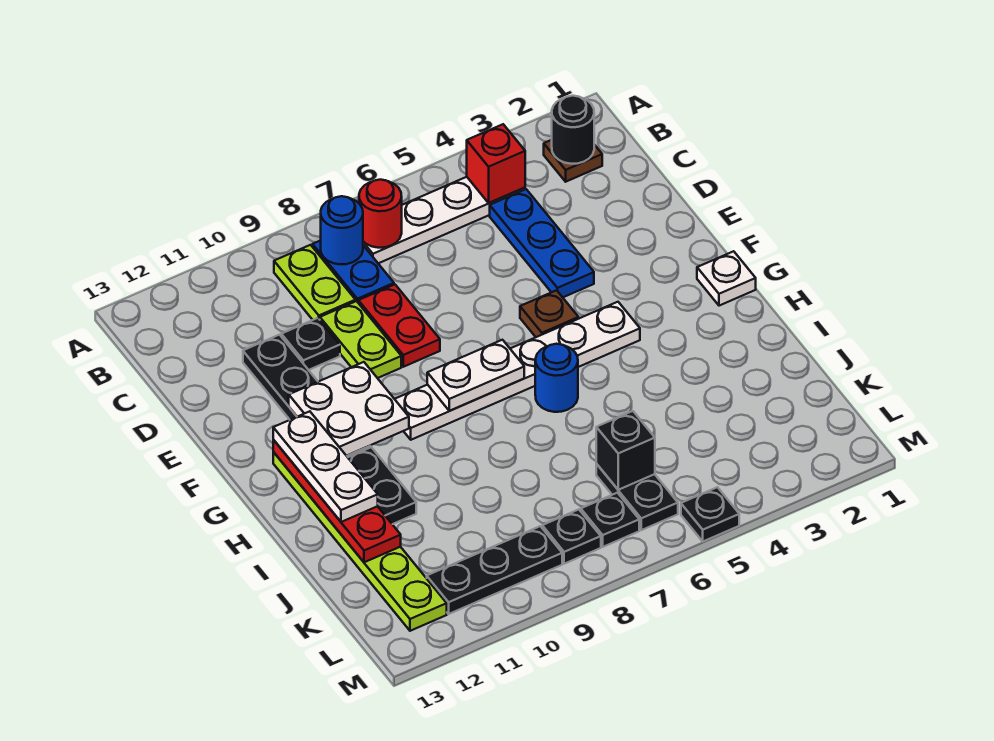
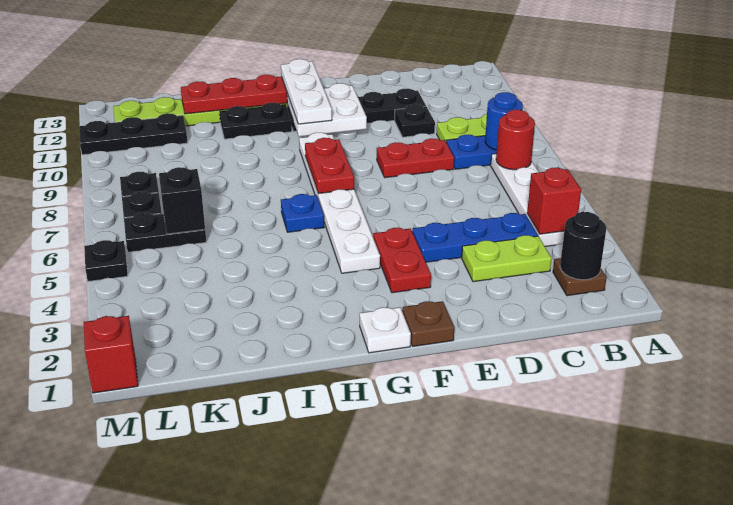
lime 1x2 plate [320,301,401,378] -> lime 1x2 plate moved to [462,235,552,282]
none -> red 1x2 plate [373,227,431,293]
brown 1x1 plate [520,290,579,337] -> brown 1x1 plate moved to [402,301,454,346]
white 1x2 plate [427,340,524,411] -> red 1x2 plate [305,138,354,194]
white 1x3 plate [273,411,378,522] -> white 1x3 plate turned to [281,59,332,124]
blue 1x1 round brick [535,344,578,412] -> blue 1x1 plate [281,194,324,232]
black 1x3 plate [427,526,562,614] -> black 1x3 plate turned to [79,113,188,155]
none -> red 1x1 brick [84,316,138,393]

